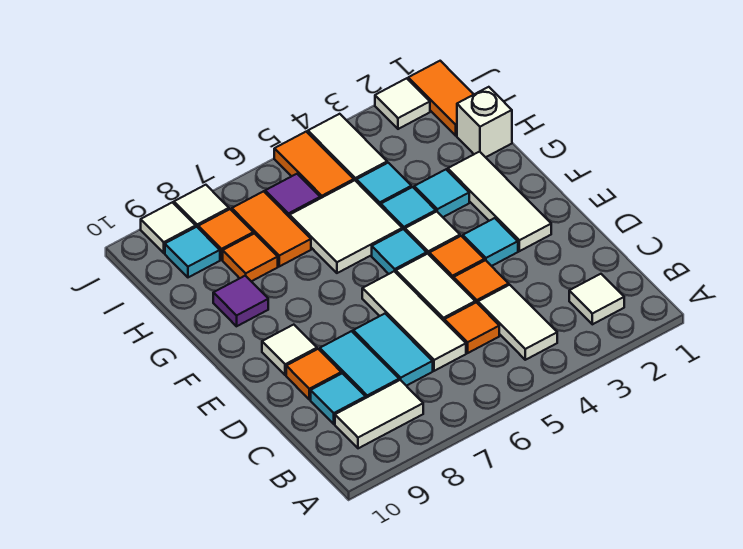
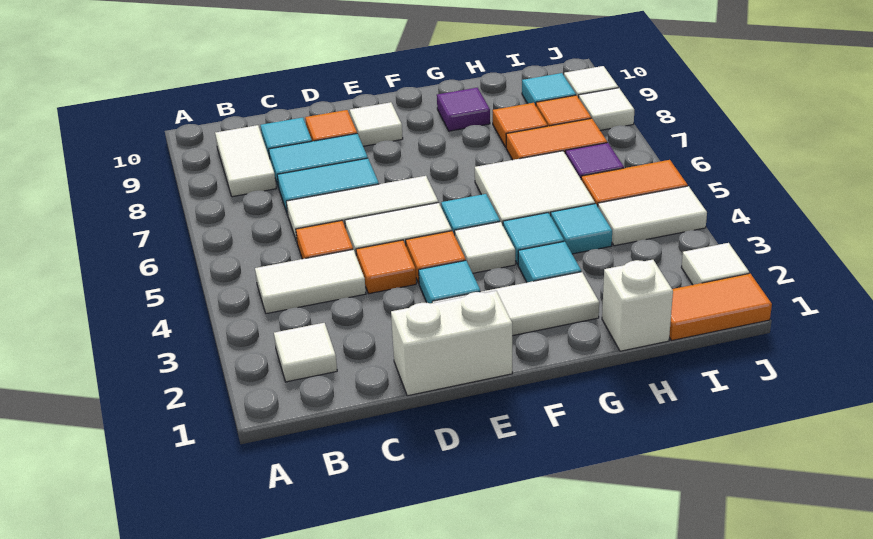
none -> white 1x2 brick [391,291,512,396]

